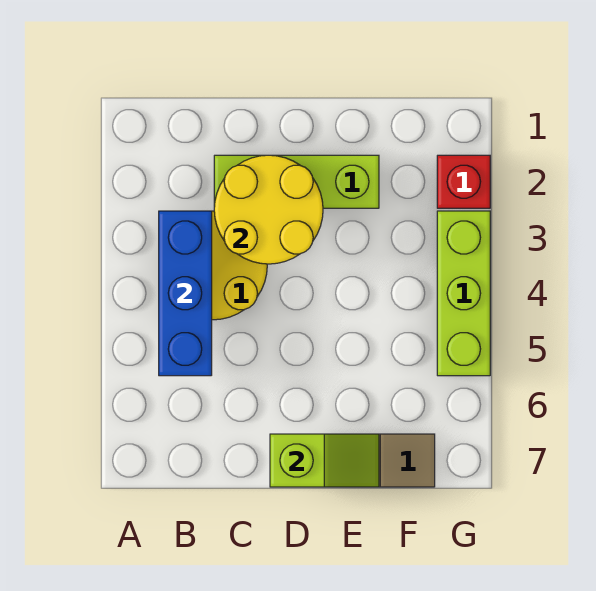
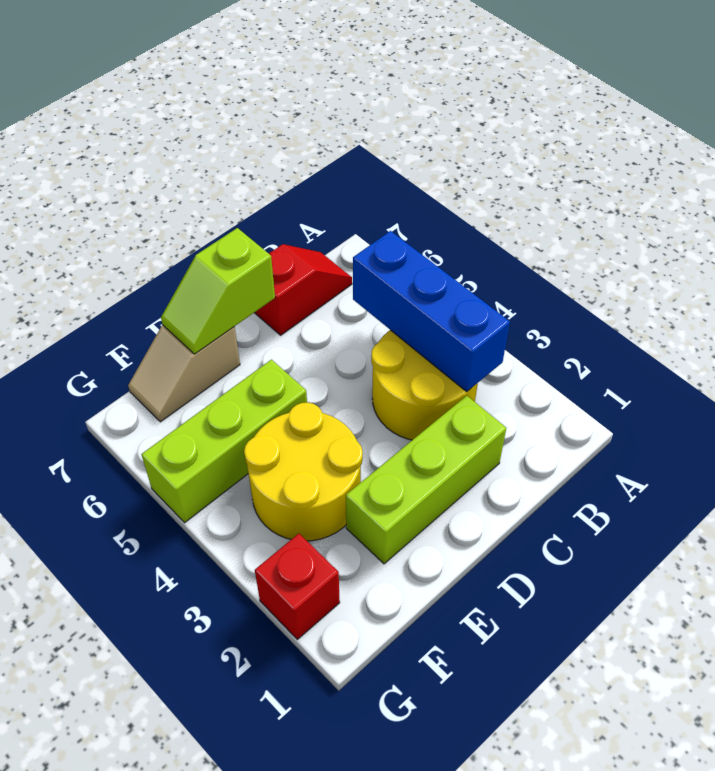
none -> red 1x2 slope [254,244,352,335]
yellow 2x2 round brick [214,155,323,264] -> yellow 2x2 round brick moved to [244,402,363,541]
lime 1x3 brick [437,211,490,376] -> lime 1x3 brick turned to [141,360,307,523]

